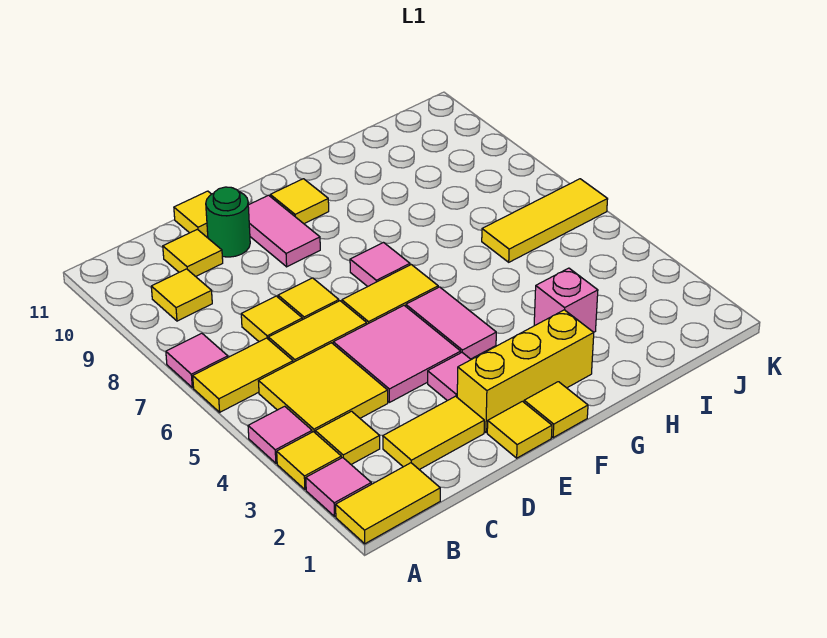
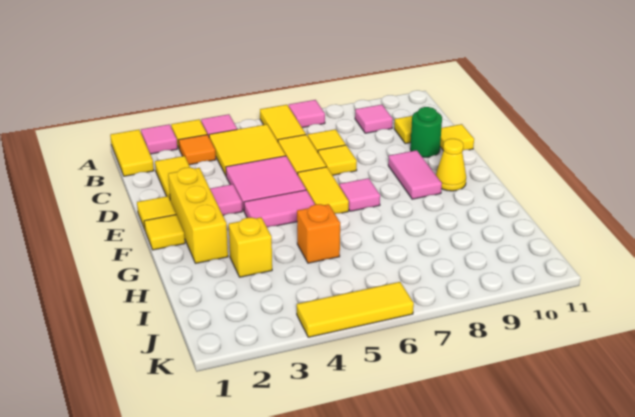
yellow 1x1 tile [315,411,380,464] -> orange 1x1 tile [179,135,216,165]
yellow 1x1 tile [151,269,212,321] -> pink 1x1 tile [355,105,393,133]
pink 1x2 tile [248,195,320,267] -> pink 1x2 tile turned to [388,150,442,199]
yellow 1x1 tile [270,179,329,224] -> yellow 1x1 cone [436,139,466,191]
pink 1x1 brick [534,268,598,332] -> yellow 1x1 brick [229,217,272,277]
none -> orange 1x1 brick [297,204,340,263]
yellow 1x3 tile [482,179,608,262] -> yellow 1x3 tile turned to [297,282,414,337]

